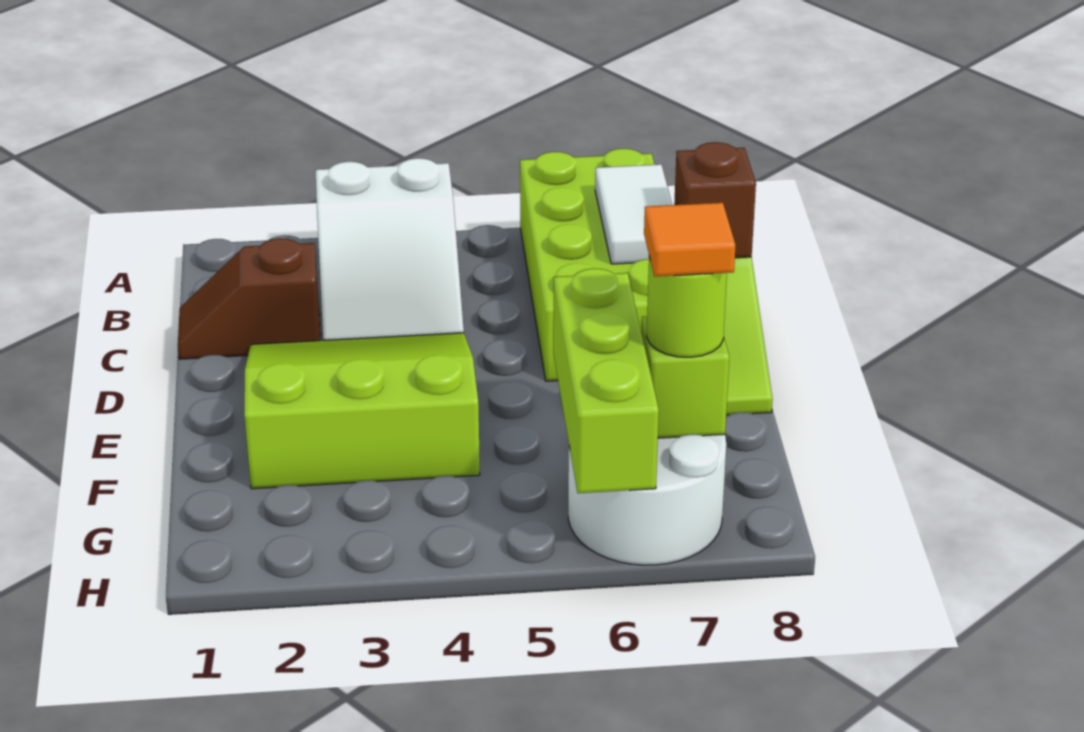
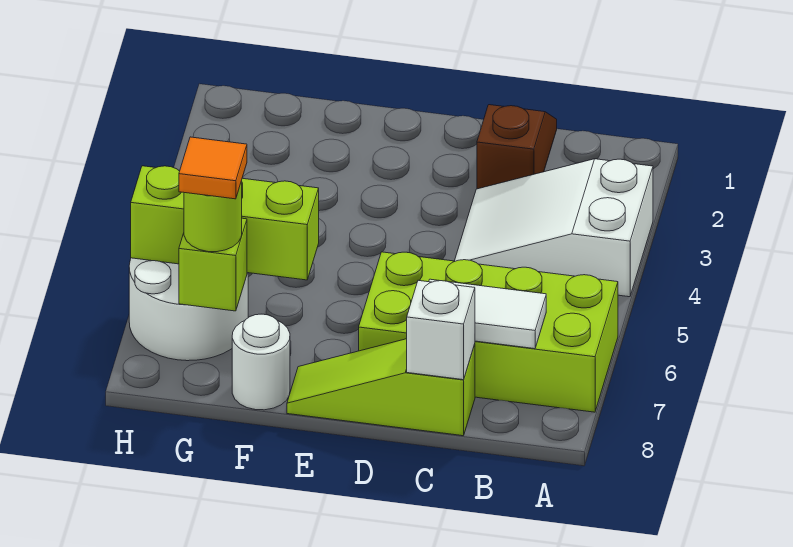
brown 1x1 brick [674,142,756,258] -> white 1x1 brick [407,280,475,380]
lime 3x3 slope [244,333,480,489] -> none
none -> white 1x1 round brick [232,314,290,410]

